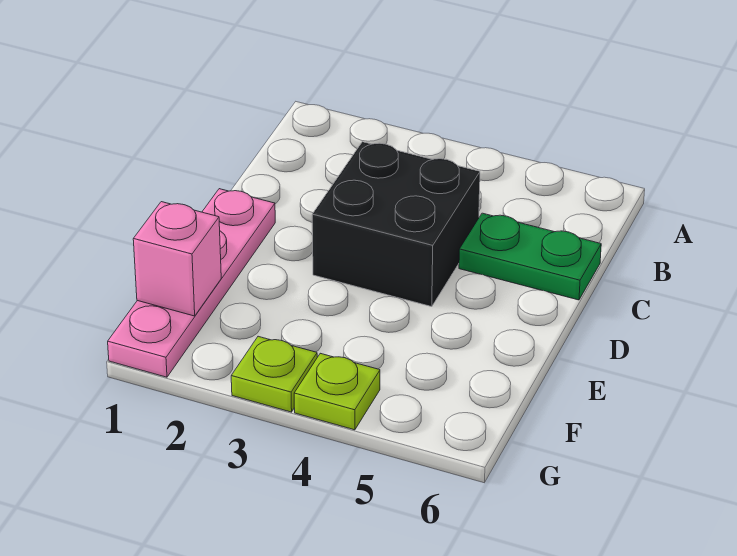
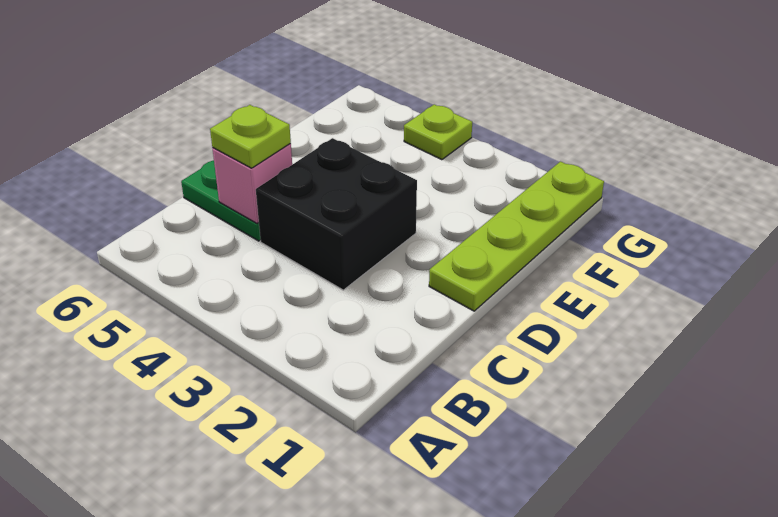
pink 1x4 plate [108,189,275,377] -> lime 1x4 plate [429,162,604,311]
pink 1x1 brick [133,202,221,316] -> pink 1x1 brick moved to [212,144,292,224]
lime 1x1 plate [231,336,317,412] -> lime 1x1 plate moved to [210,105,291,168]

